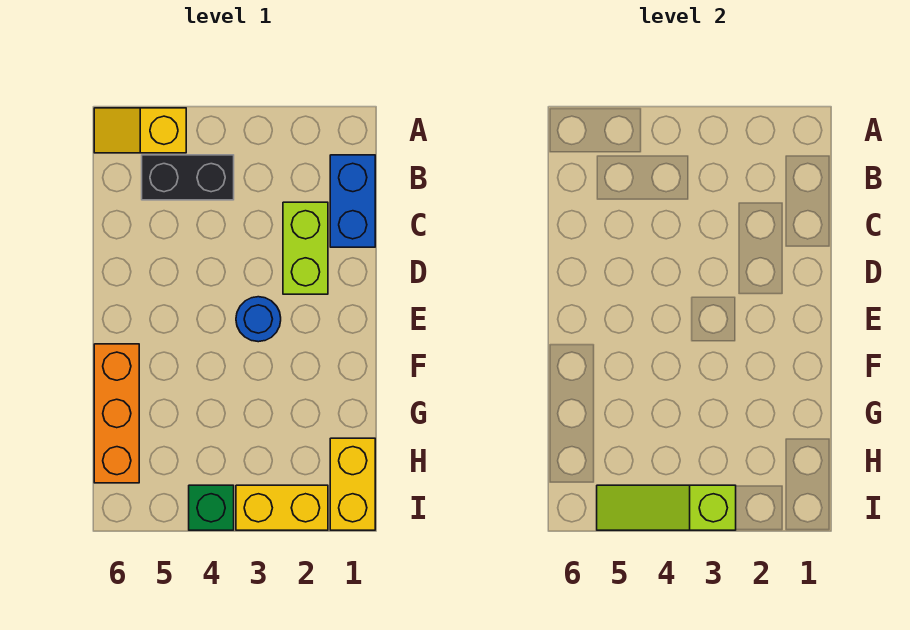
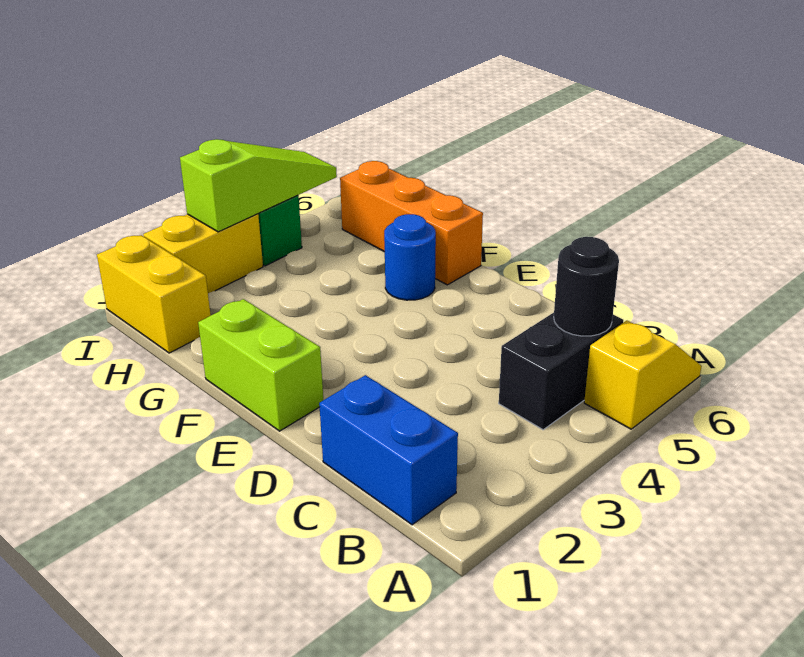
none -> black 1x1 round brick [554,237,619,336]
lime 1x2 brick [283,202,328,294] -> lime 1x2 brick moved to [198,299,323,431]
blue 1x1 round brick [236,297,281,342] -> blue 1x1 round brick moved to [384,214,436,300]

